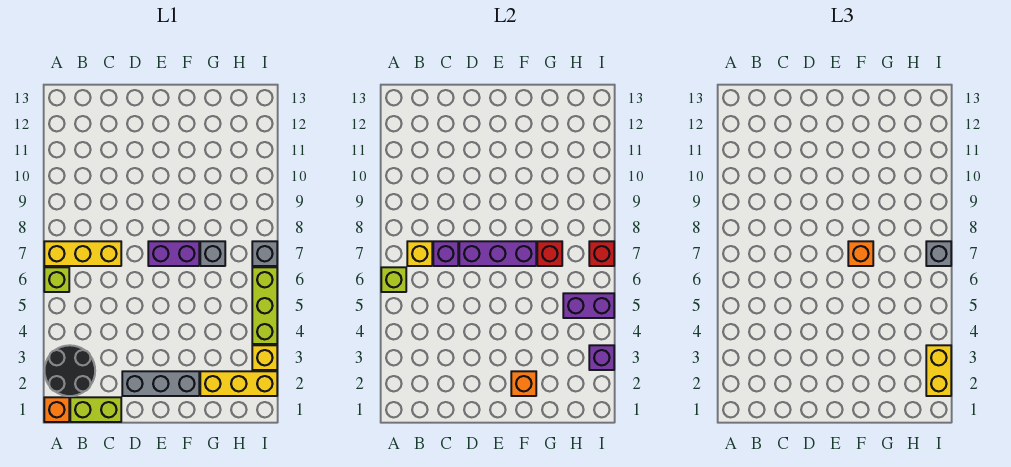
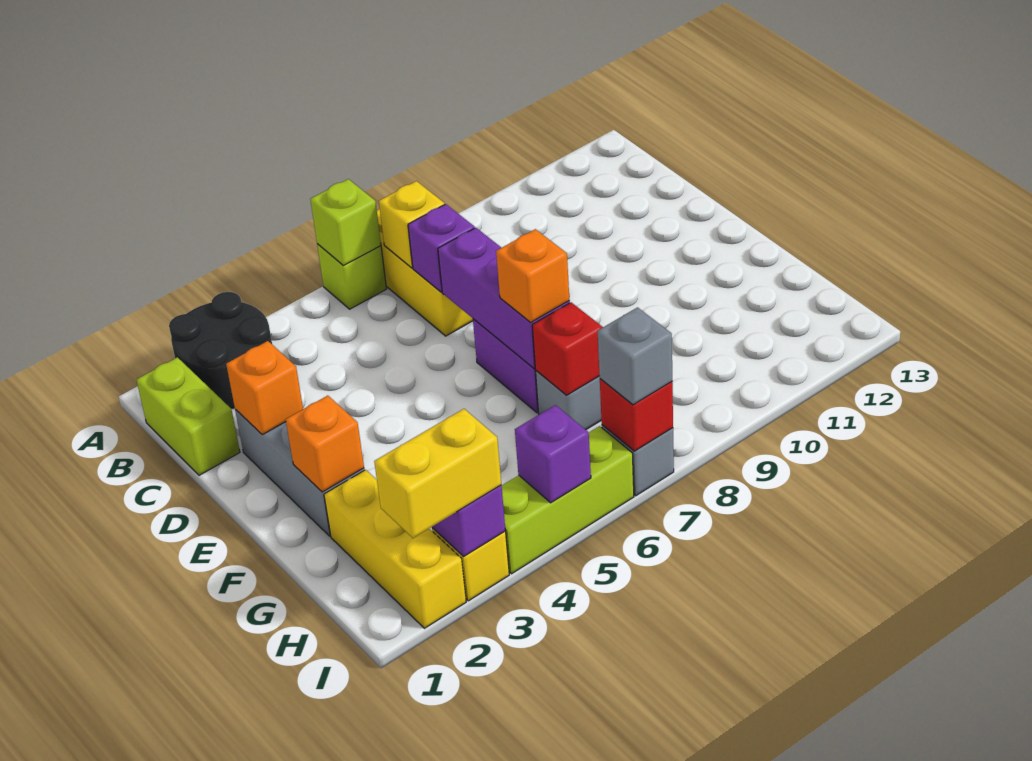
orange 1x1 brick [44,397,69,422] -> orange 1x1 brick moved to [226,341,303,435]
purple 1x2 brick [563,293,614,318] -> purple 1x1 brick [515,405,591,503]

